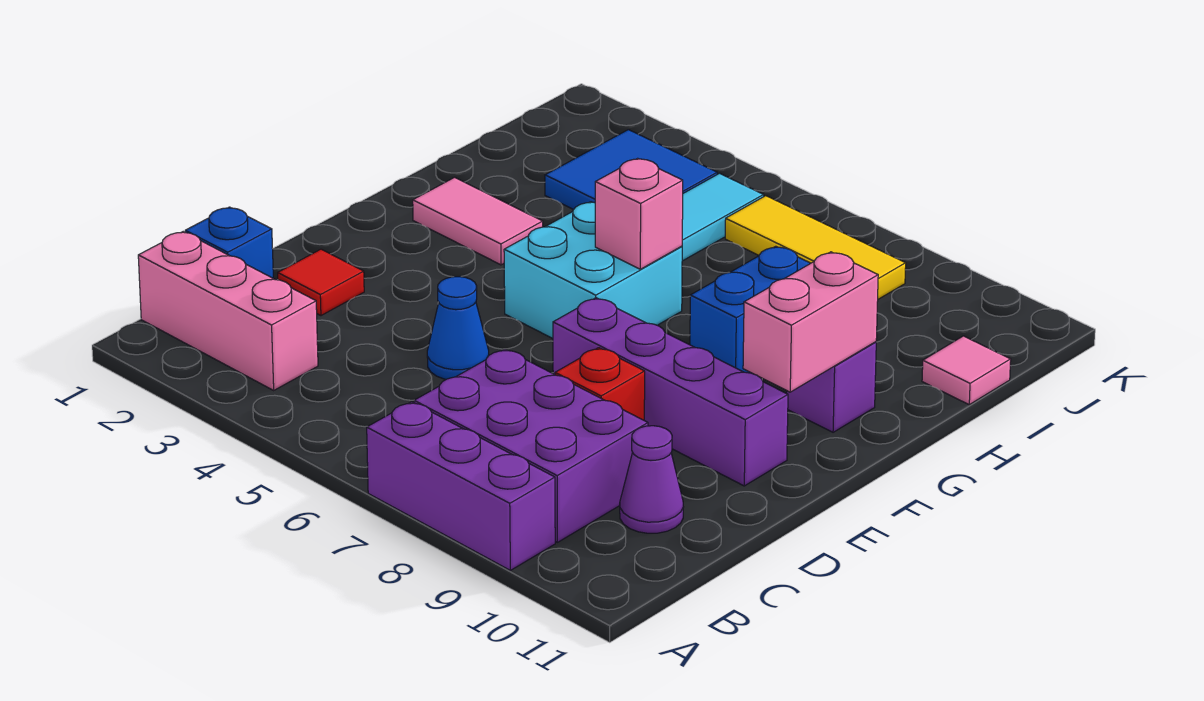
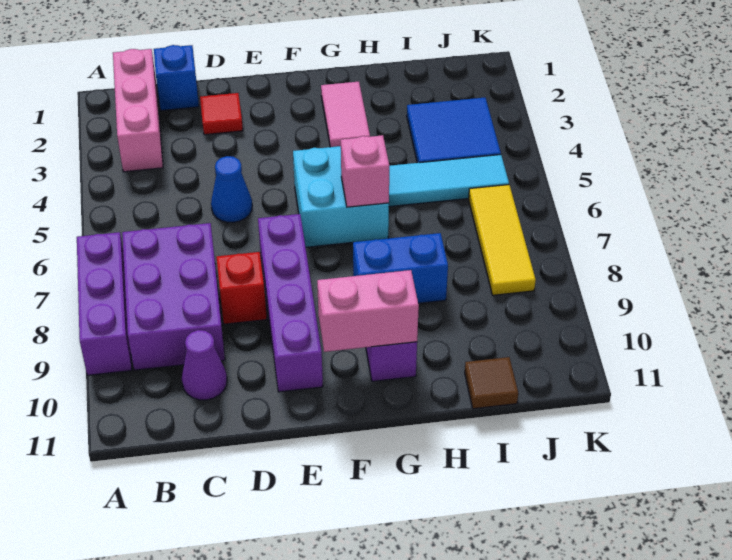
pink 1x1 tile [922,336,1011,405] -> brown 1x1 tile [465,357,518,409]

